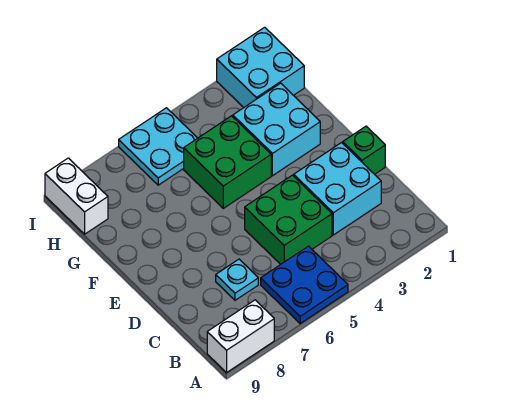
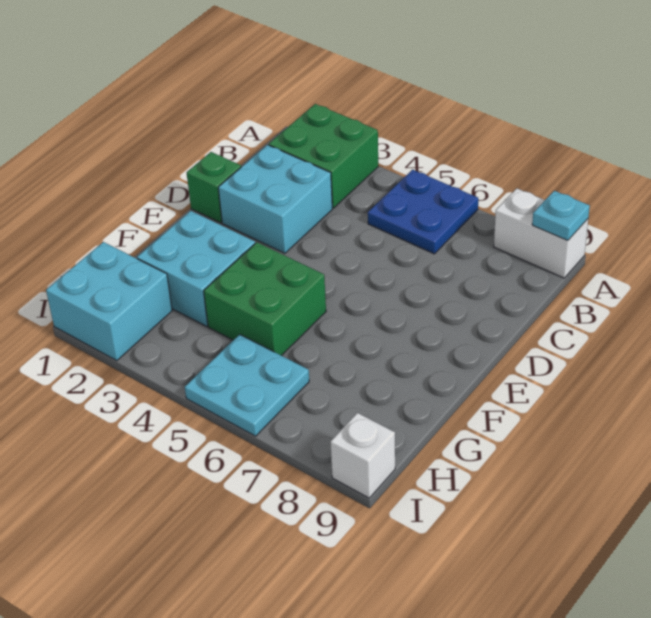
green 2x2 brick [245,175,332,264] -> green 2x2 brick moved to [269,104,378,208]
cyan 1x1 plate [216,259,258,300] -> cyan 1x1 plate moved to [532,191,590,240]
white 1x2 brick [45,158,108,234] -> white 1x1 brick [330,413,395,498]

